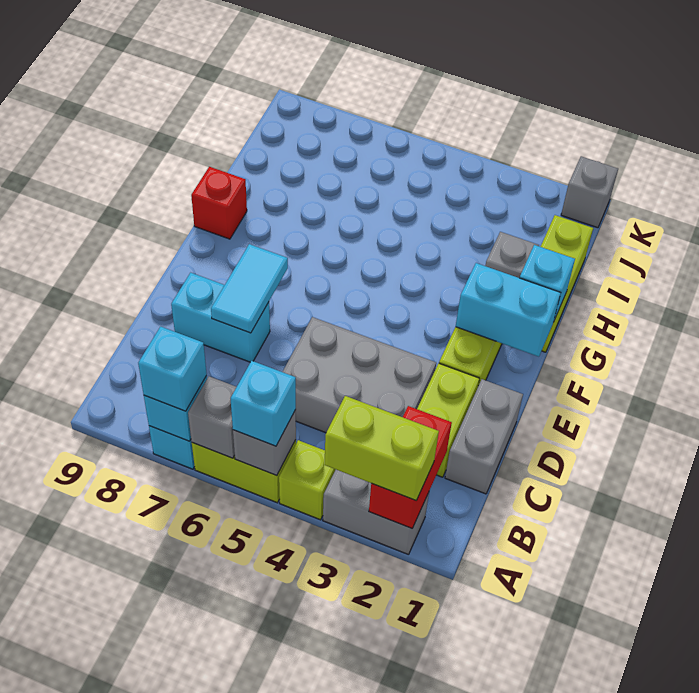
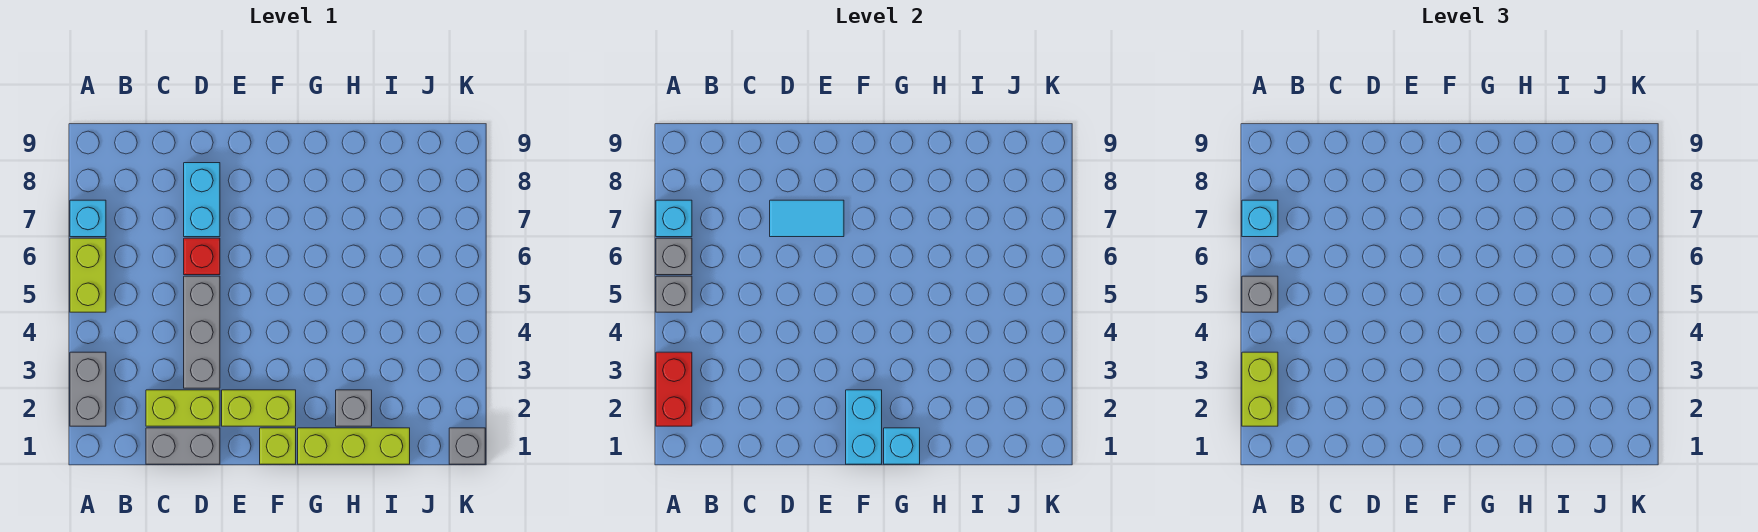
red 1x2 brick [369,406,452,528] -> red 1x2 brick turned to [656,352,692,426]
lime 1x1 brick [279,440,336,520] -> lime 1x1 brick moved to [260,428,296,464]
cyan 1x1 brick [230,361,296,446] -> grey 1x1 brick [1242,276,1278,312]
grey 2x3 brick [283,317,436,433] -> grey 1x3 brick [184,276,220,388]
red 1x1 brick [191,167,247,239] -> red 1x1 brick moved to [184,238,220,275]

